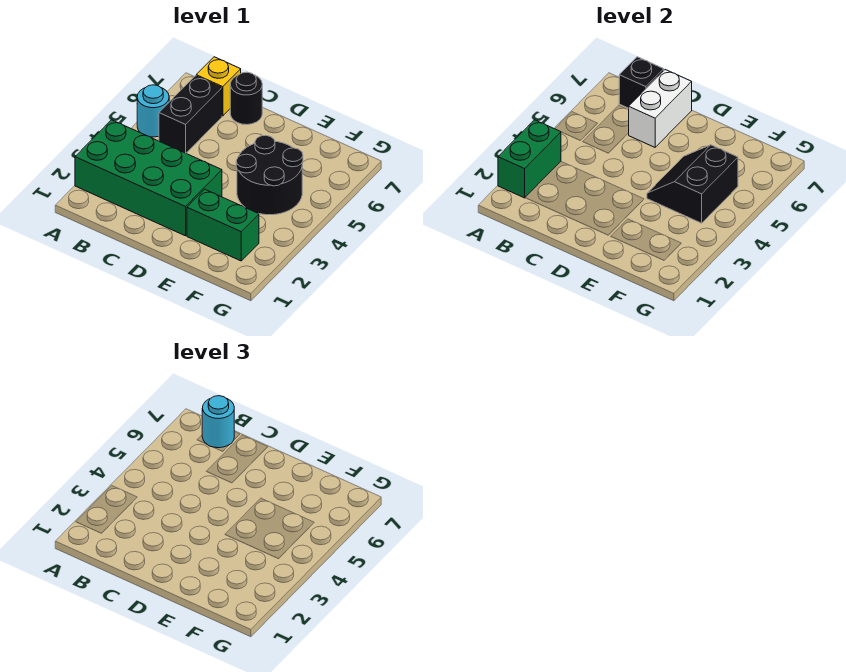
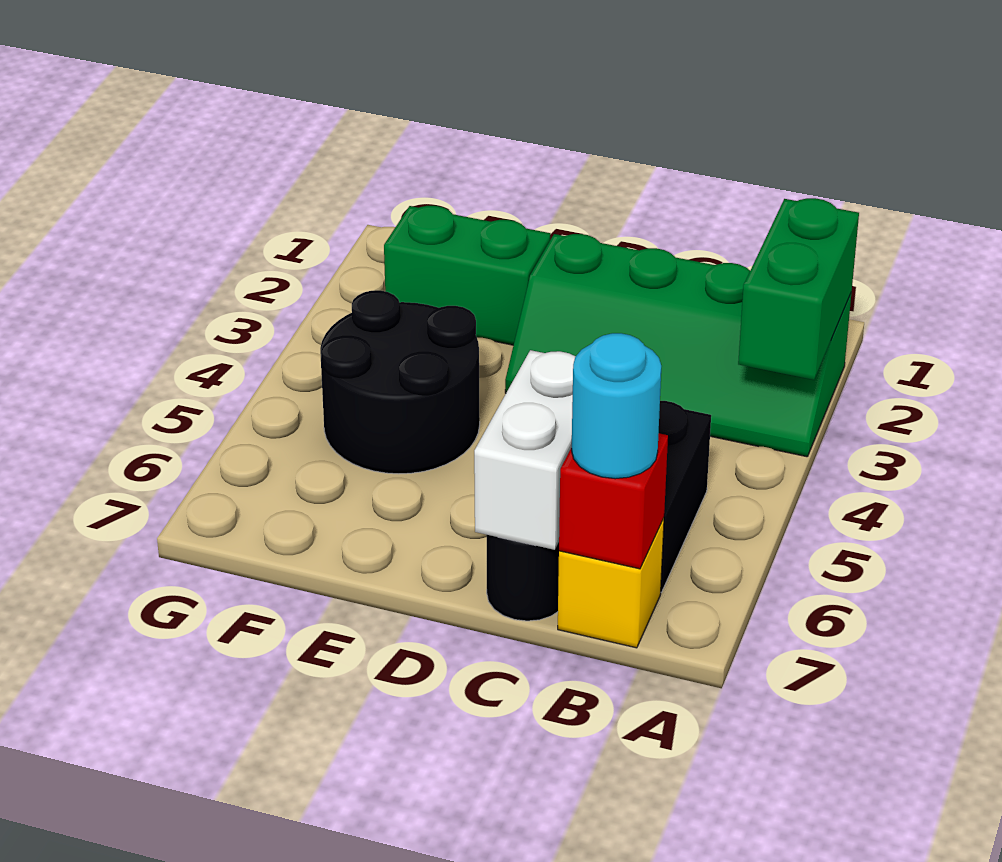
green 2x4 brick [75,120,222,236] -> green 2x4 slope [505,234,852,457]
cyan 1x1 round brick [137,85,169,137] -> none
black 1x1 brick [619,57,664,108] -> red 1x1 brick [559,433,668,569]
black 2x2 slope [647,145,738,223] -> none

